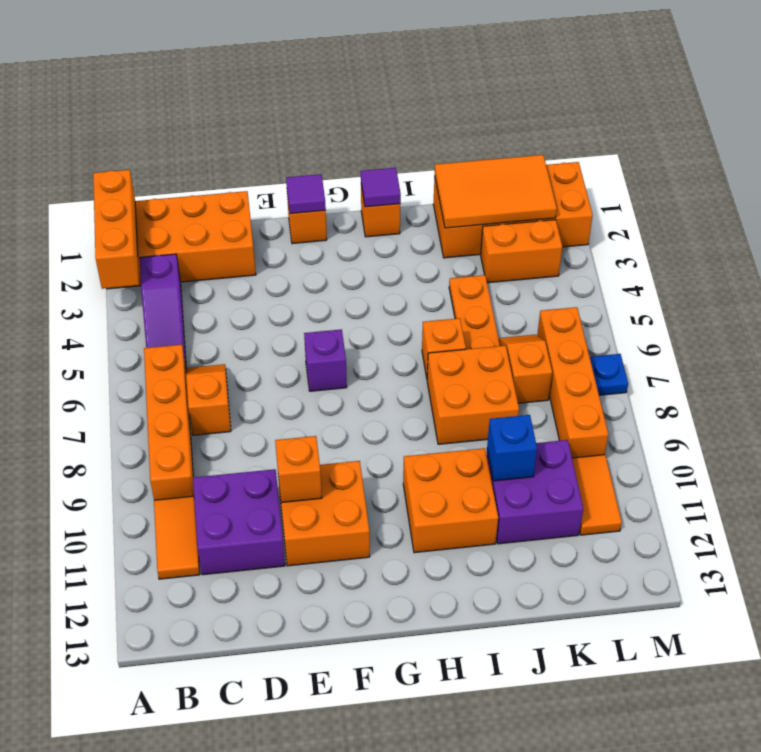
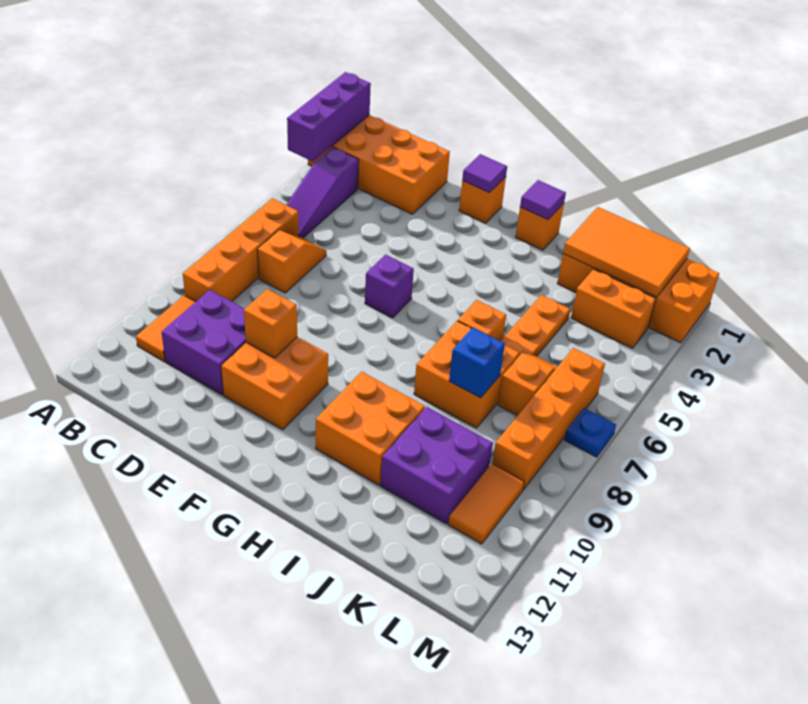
orange 1x3 brick [93,170,139,289] -> purple 1x3 brick [287,72,371,162]
blue 1x1 brick [487,415,537,481] -> blue 1x1 brick moved to [449,328,505,398]

